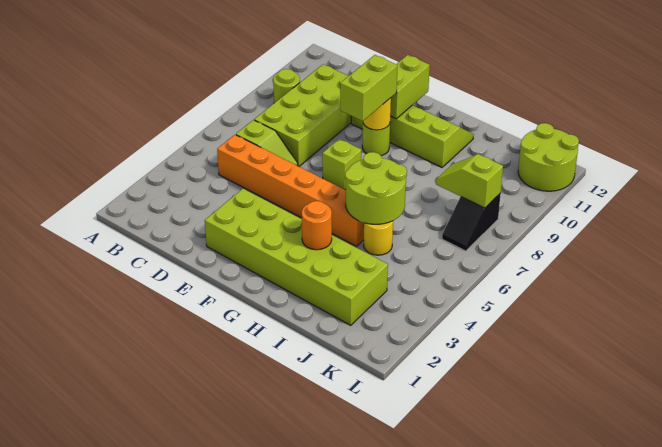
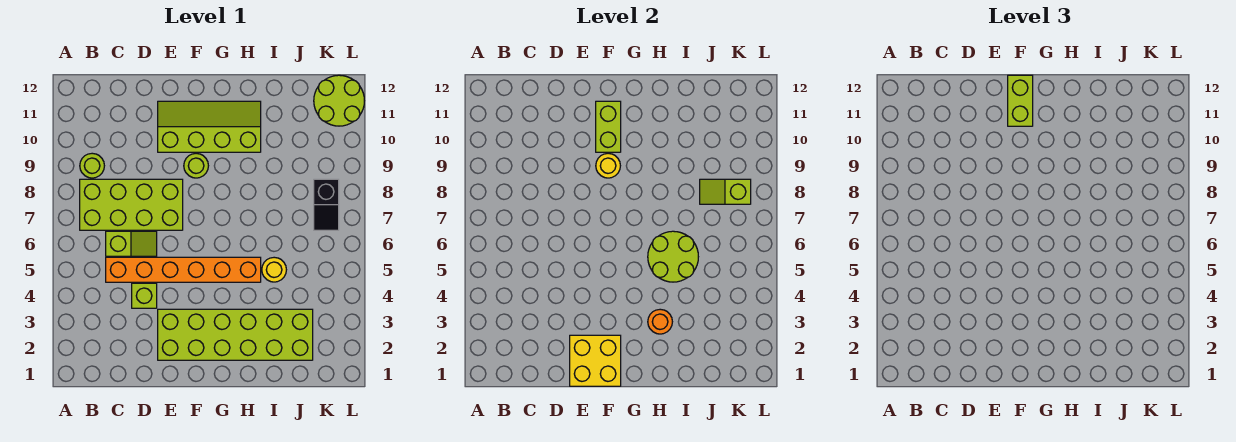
lime 2x4 brick [254,64,351,166] -> lime 2x4 brick turned to [80,179,183,230]
none -> yellow 2x2 brick [570,335,621,386]
lime 1x1 brick [322,139,361,189] -> lime 1x1 brick moved to [132,283,157,308]
lime 1x2 brick [340,55,397,121] -> lime 1x2 brick moved to [1008,75,1033,126]

